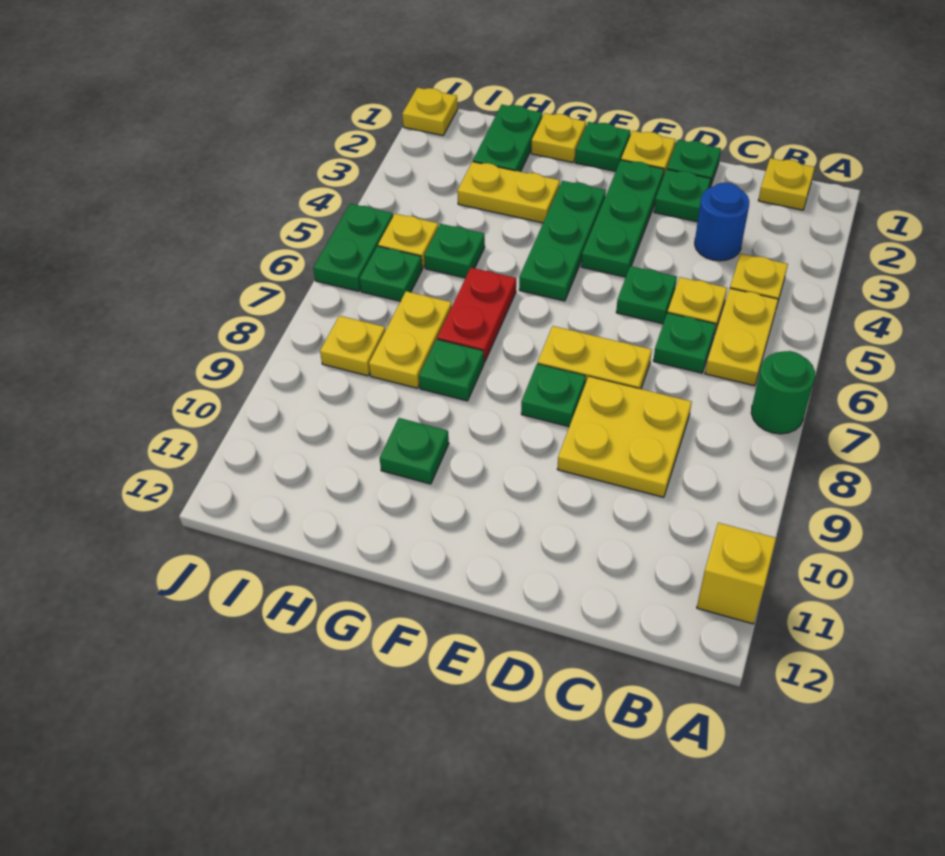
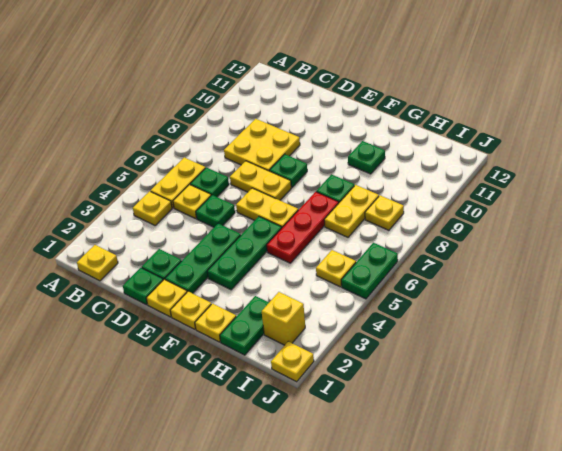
green 1x1 round brick [751,351,815,434] -> none
yellow 1x1 brick [697,523,776,624] -> yellow 1x1 brick moved to [262,292,305,345]
blue 1x1 round brick [695,183,749,261] -> none
green 1x1 plate [575,122,630,171] -> yellow 1x1 plate [170,291,211,329]
yellow 1x2 plate [457,162,560,223] -> yellow 1x2 plate moved to [236,188,298,227]
red 1x2 plate [437,268,516,362] -> red 1x3 plate [267,192,339,263]
green 1x1 plate [424,224,485,278] -> none
green 1x1 plate [360,246,422,301] -> none

